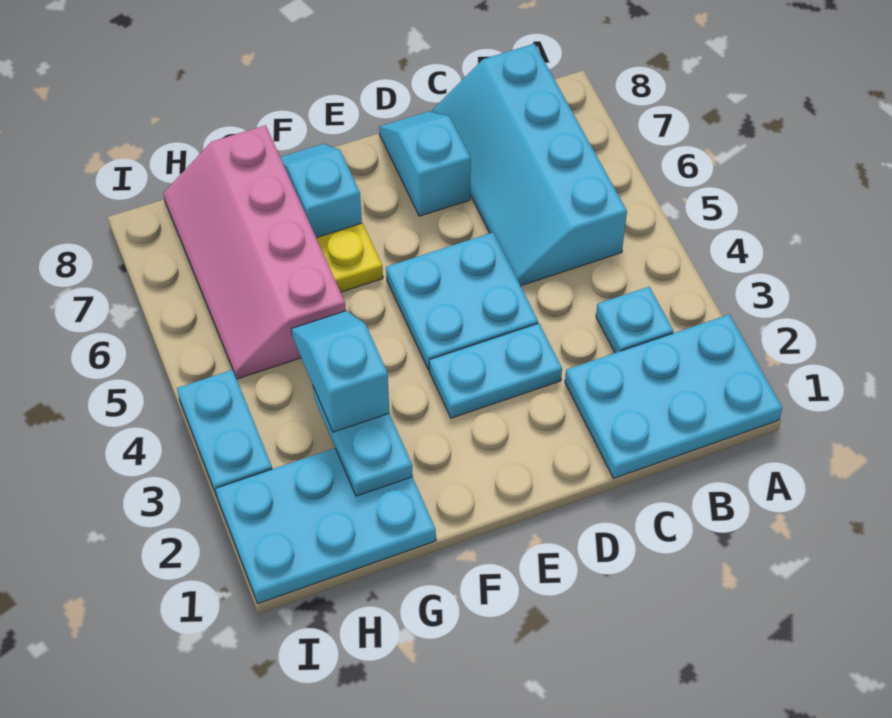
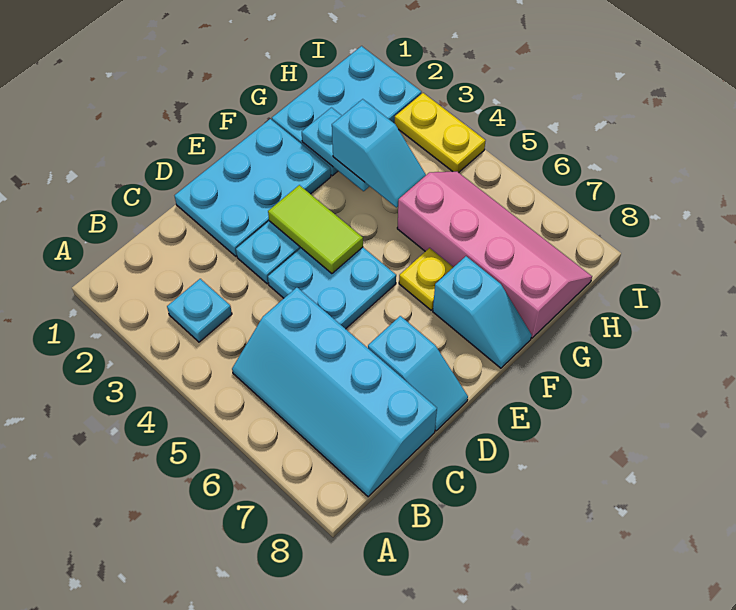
cyan 2x3 plate [565,315,782,478] -> cyan 2x3 plate moved to [175,119,331,256]
cyan 2x4 slope [432,44,627,286] -> cyan 2x4 slope turned to [232,288,437,497]
none -> lime 1x2 tile [268,185,363,274]
cyan 1x2 plate [177,370,272,497] -> yellow 1x2 plate [395,93,486,173]

